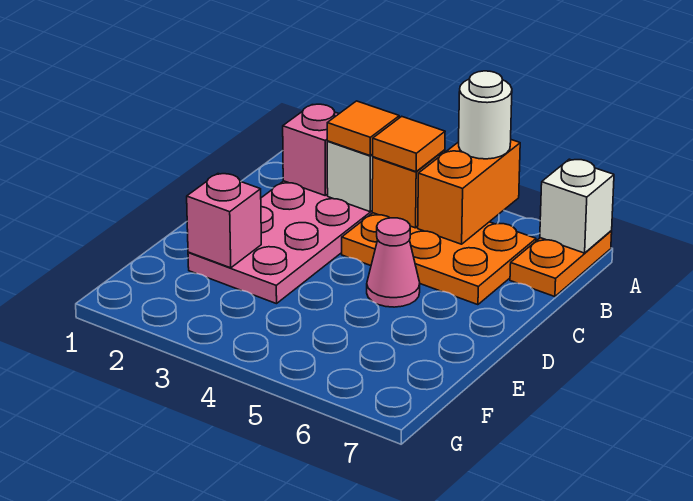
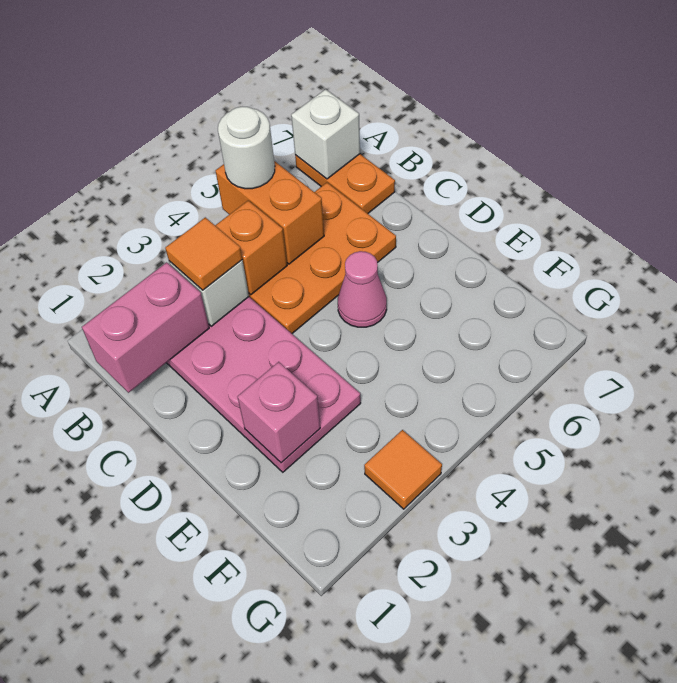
pink 1x1 brick [283,104,339,195] -> pink 1x2 brick [82,262,209,393]
orange 1x1 tile [373,116,445,172] -> orange 1x1 tile moved to [364,430,442,509]

